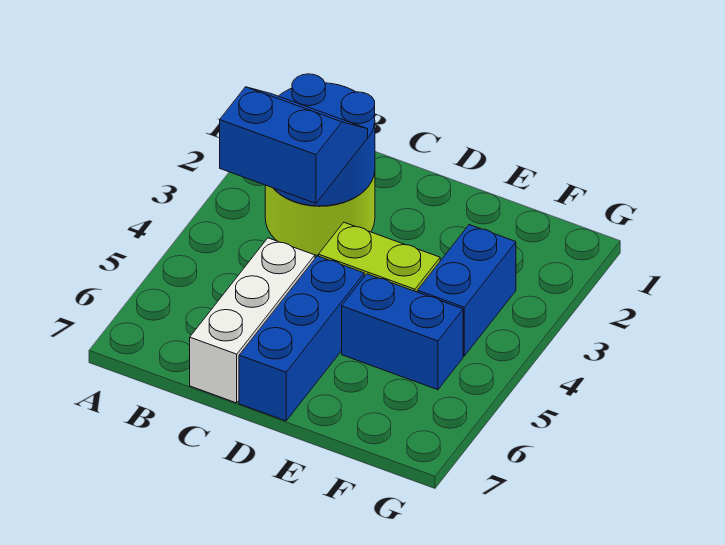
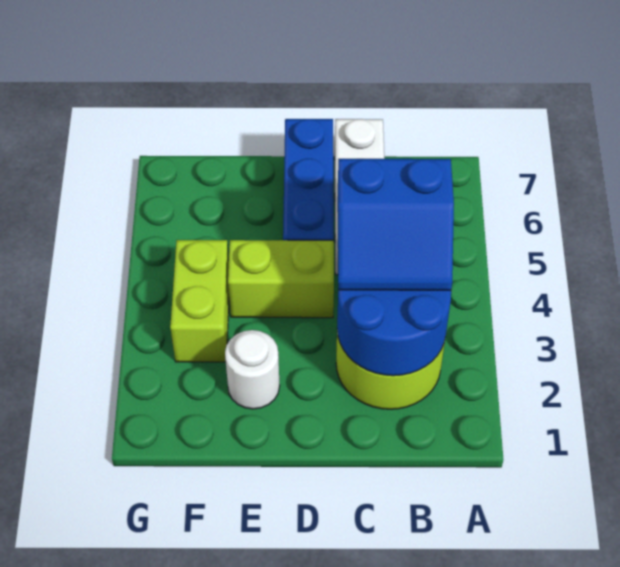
none -> white 1x1 round brick [225,330,280,409]
blue 1x2 brick [342,274,463,390] -> none
blue 1x2 brick [417,225,516,356] -> lime 1x2 brick [170,240,229,362]

